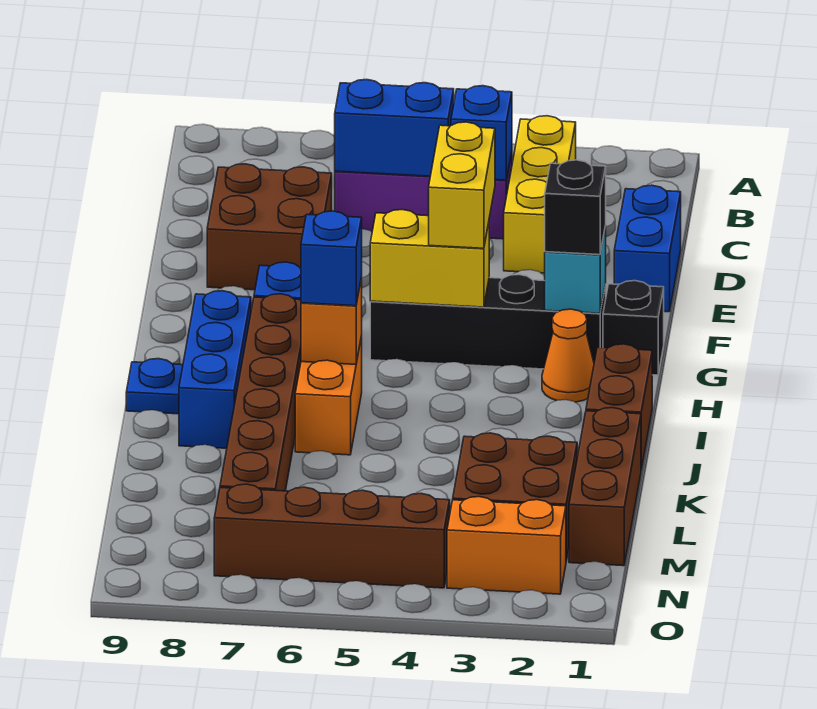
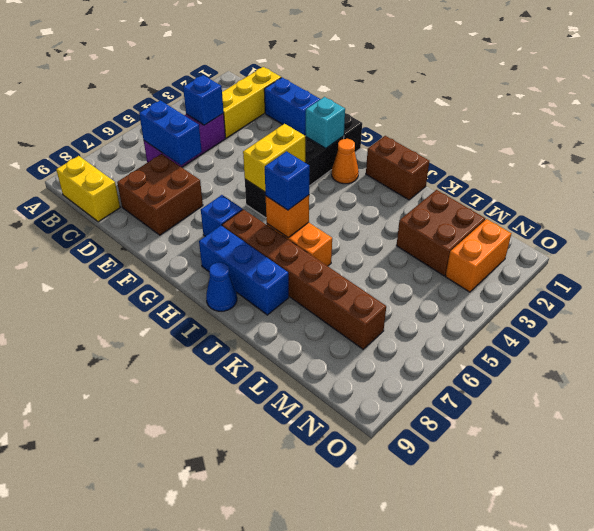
yellow 1x3 brick [504,116,576,273] -> yellow 1x3 brick turned to [222,67,281,138]
blue 1x2 brick [335,80,454,176] -> blue 1x2 brick turned to [139,100,202,165]
yellow 1x2 brick [429,122,495,248] -> yellow 1x2 brick moved to [56,156,120,222]
black 1x1 brick [545,160,606,255] -> none
blue 1x1 plate [126,359,183,414] -> blue 1x1 cone [206,262,237,311]
brown 1x3 brick [569,408,641,566] -> none
brown 1x4 brick [214,484,450,588] -> none

